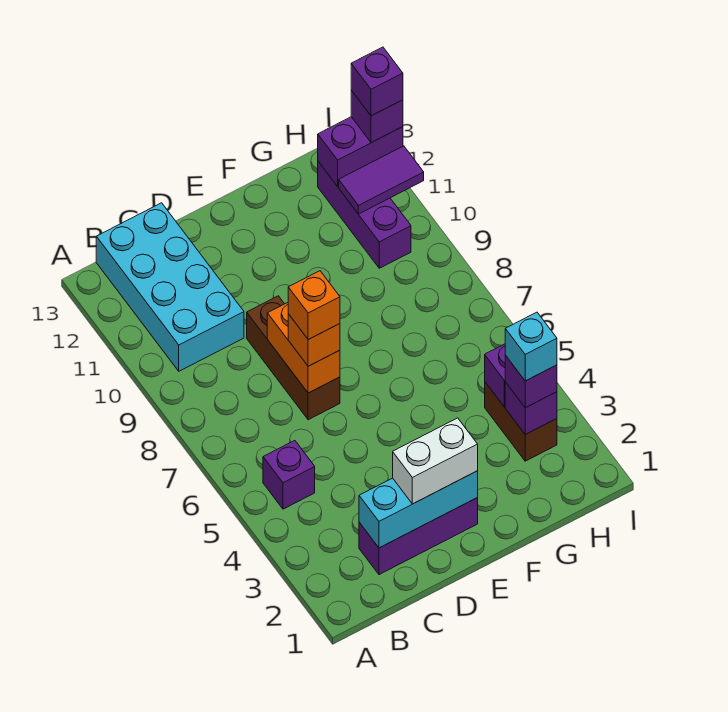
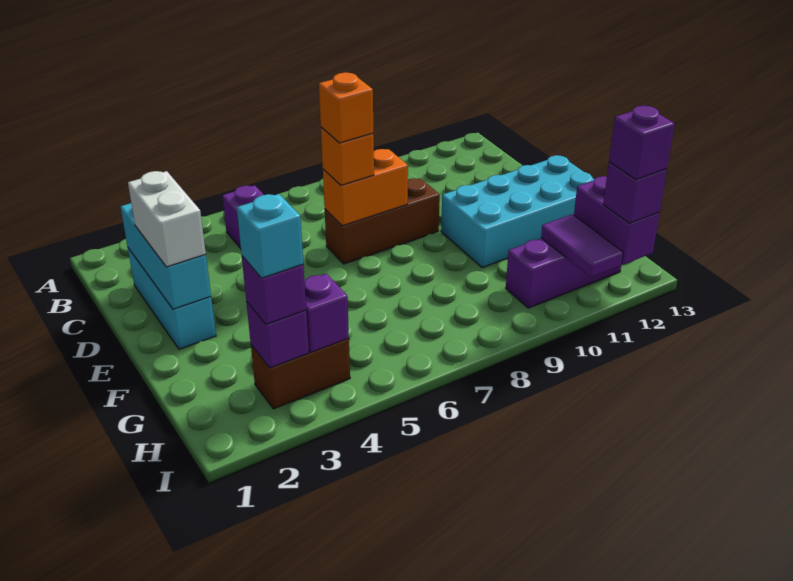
cyan 2x4 brick [96,203,244,371] -> cyan 2x4 brick moved to [441,155,594,268]
purple 1x3 brick [359,498,478,575] -> cyan 1x3 brick [128,248,216,349]

